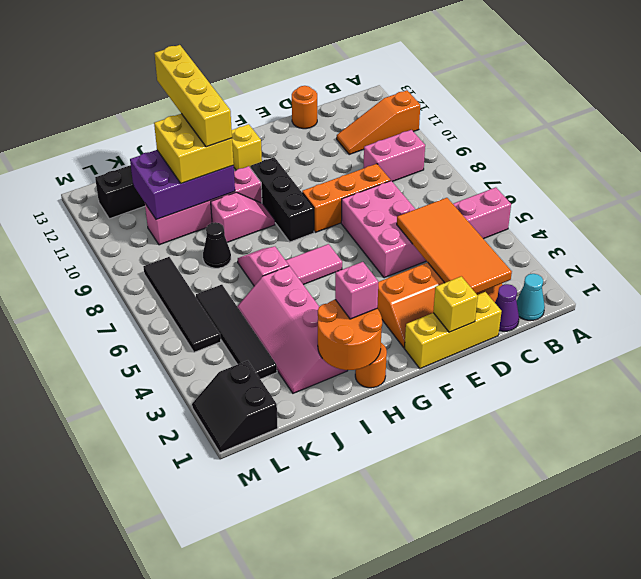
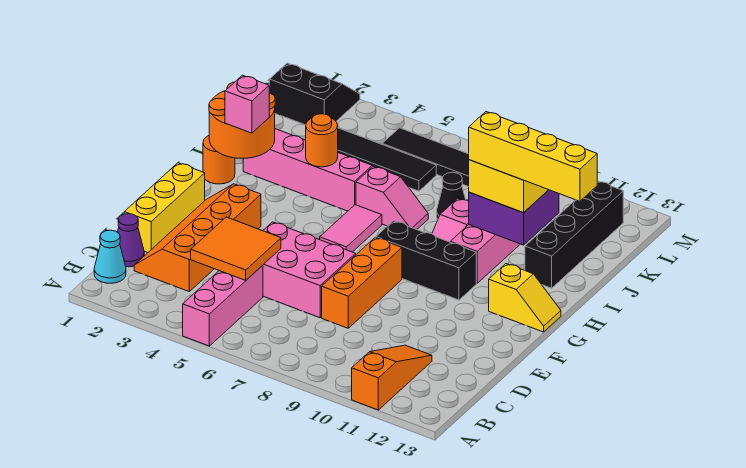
pink 1x2 brick [363,130,425,182] -> none
orange 2x4 tile [397,198,512,294] -> orange 2x2 tile [191,217,281,280]
orange 1x1 round brick [292,86,317,129] -> orange 1x1 round brick moved to [306,114,338,167]
yellow 1x1 brick [433,276,478,332] -> none
purple 2x3 brick [130,150,235,220] -> purple 2x2 brick [469,190,559,245]

